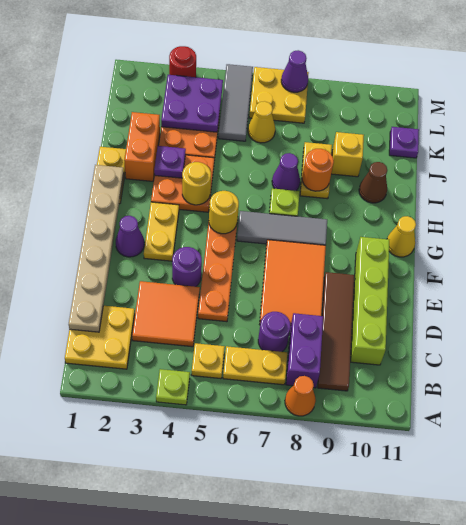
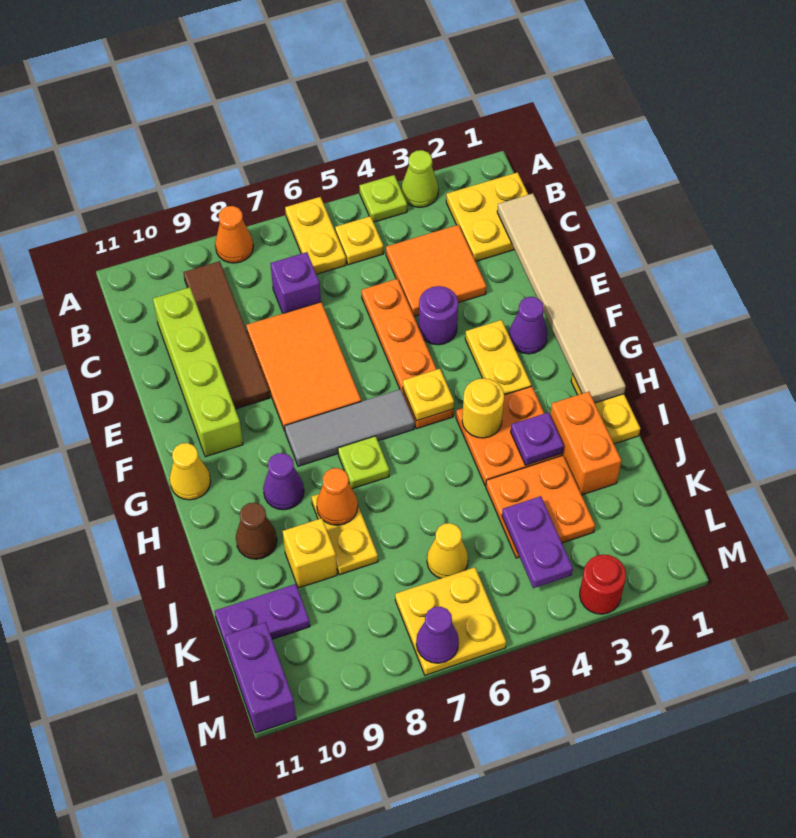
none -> lime 1x1 cone [401,150,439,207]
yellow 1x2 plate [223,346,287,385] -> yellow 1x2 plate turned to [285,197,346,274]
purple 1x2 brick [286,313,323,388] -> purple 1x2 brick moved to [225,622,296,733]
tan 1x6 plate [69,165,124,332] -> tan 1x6 tile [497,193,626,403]
purple 1x1 round brick [258,312,291,352] -> purple 1x1 brick [270,252,321,313]
yellow 1x1 round brick [209,191,239,234] -> yellow 1x1 plate [403,369,454,421]
purple 1x1 cone [272,153,300,191] -> purple 1x1 cone moved to [263,453,304,510]
orange 1x1 round brick [302,149,334,191] -> orange 1x1 cone [317,468,358,525]
purple 2x2 plate [161,75,223,132] -> purple 1x2 plate [502,496,573,588]
grey 1x3 tile [218,64,253,141] -> none
purple 1x1 plate [389,127,419,158] -> purple 1x2 plate [214,584,310,651]

